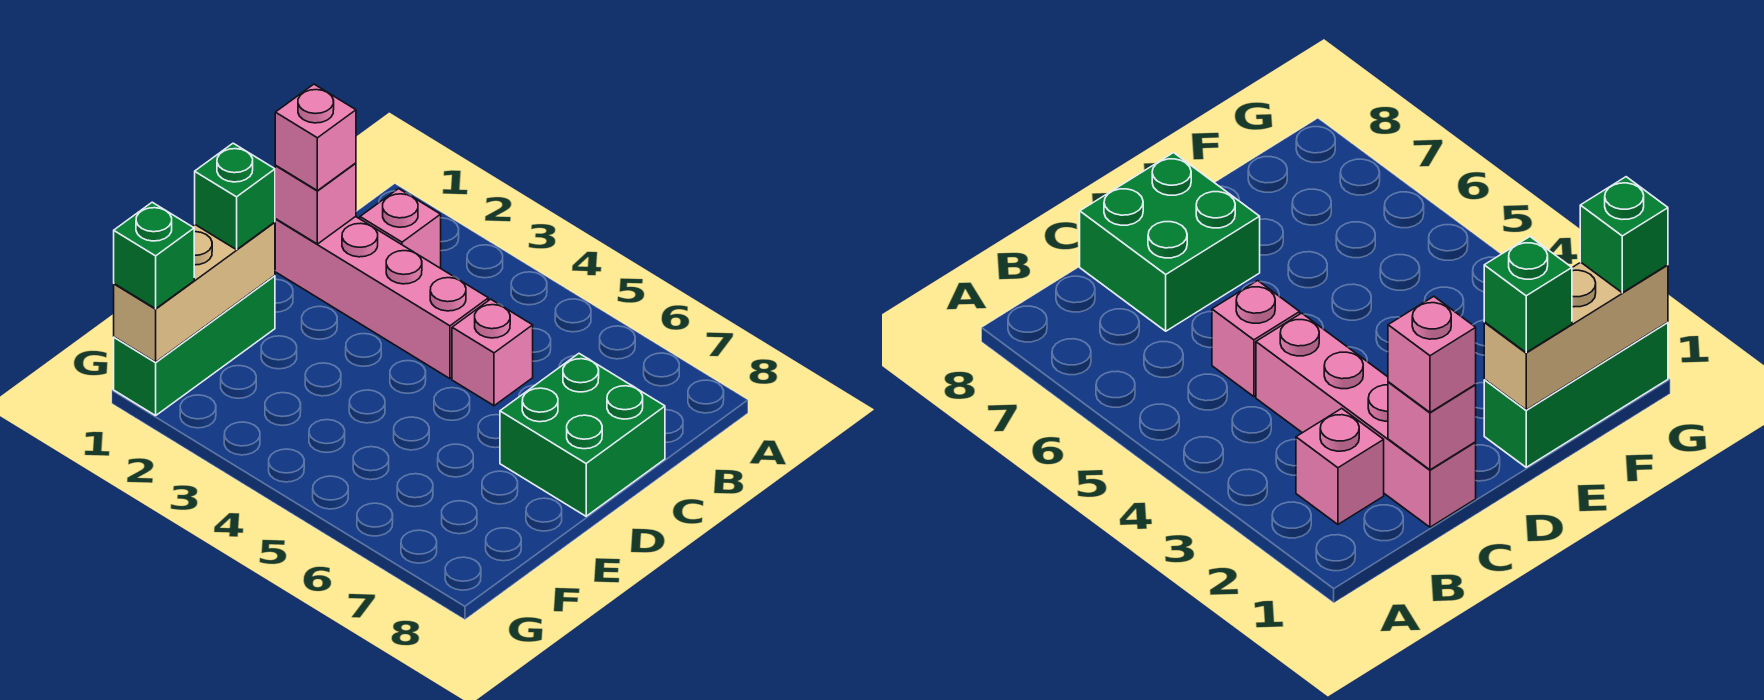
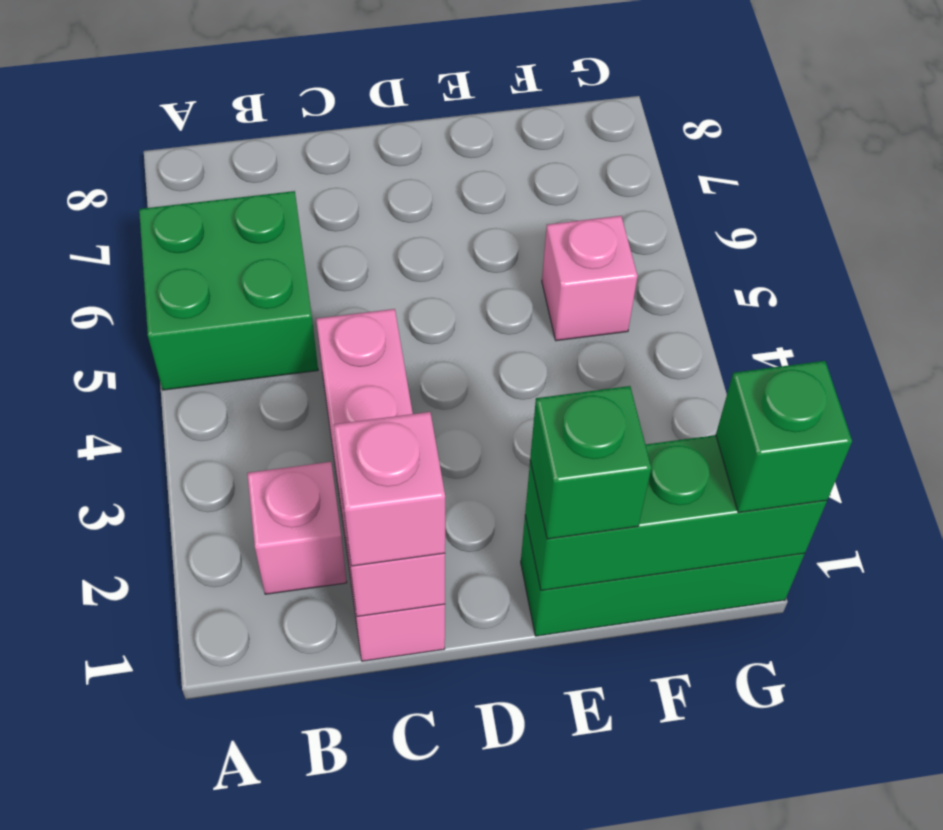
pink 1x1 brick [452,299,533,406] -> pink 1x1 brick moved to [542,216,638,341]
green 2x2 brick [500,354,665,516] -> green 2x2 brick moved to [139,191,318,390]
tan 1x3 brick [114,222,275,362] -> green 1x3 brick [525,435,827,591]

